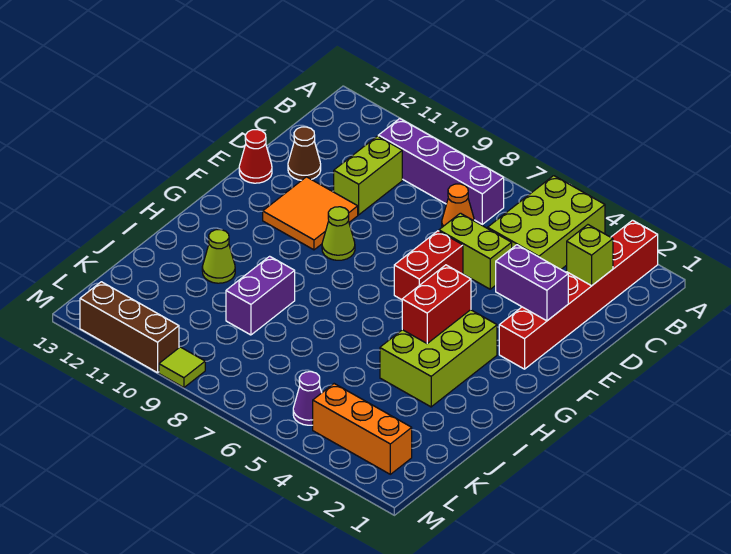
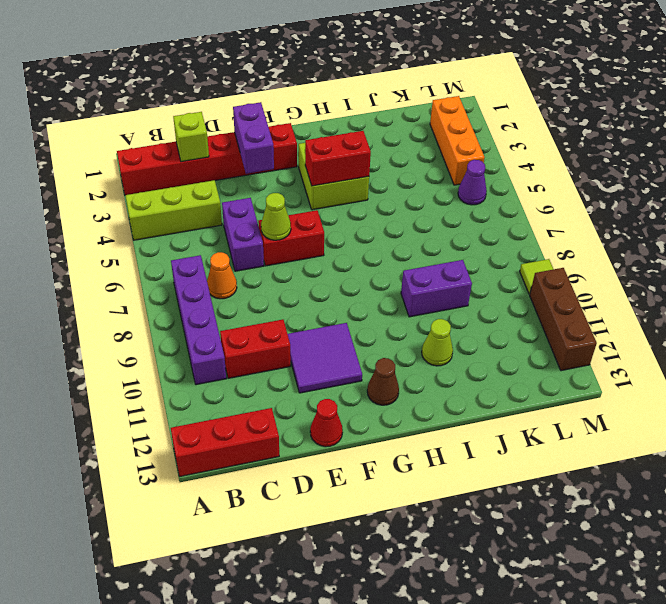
lime 2x3 brick [488,176,605,269] -> lime 1x3 brick [125,180,222,240]
none -> red 1x3 brick [171,408,279,476]
lime 1x2 brick [334,136,402,215] -> red 1x2 brick [220,320,291,378]
lime 1x2 brick [439,213,512,289] -> purple 1x2 brick [222,198,264,271]
brown 1x1 cone [288,127,321,180] -> brown 1x1 cone moved to [367,358,399,405]
orange 2x2 tile [263,177,358,250] -> purple 2x2 tile [288,323,362,393]
lime 1x1 cone [322,207,355,260] -> lime 1x1 cone moved to [261,193,291,240]
lime 2x3 brick [380,310,497,407] -> lime 2x2 brick [299,143,369,210]

